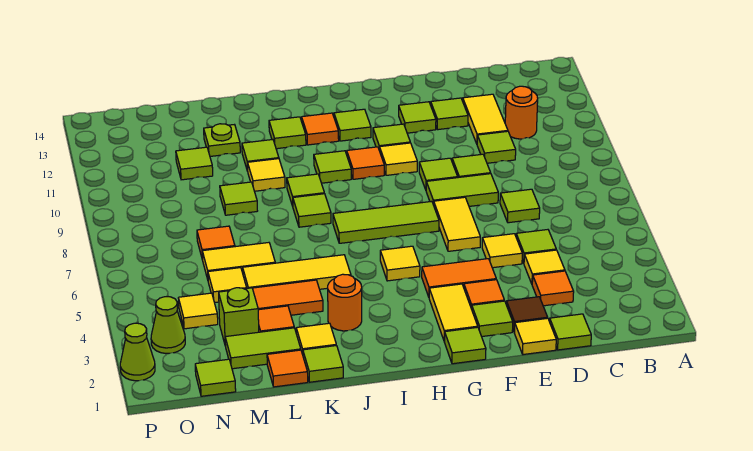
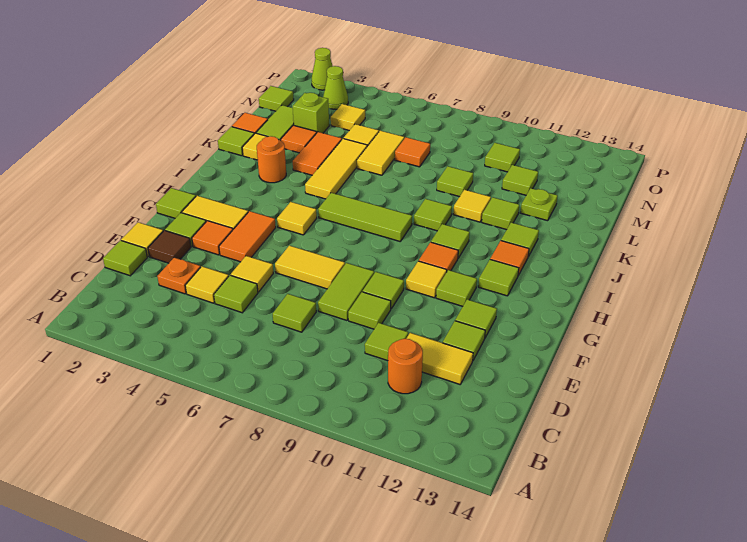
orange 1x1 tile [532,271,574,306] -> orange 1x1 plate [157,258,201,294]
lime 1x3 tile [333,201,439,243] -> lime 1x3 tile turned to [318,193,412,241]
lime 1x1 tile [293,194,331,227] -> lime 1x1 tile moved to [485,143,520,172]

